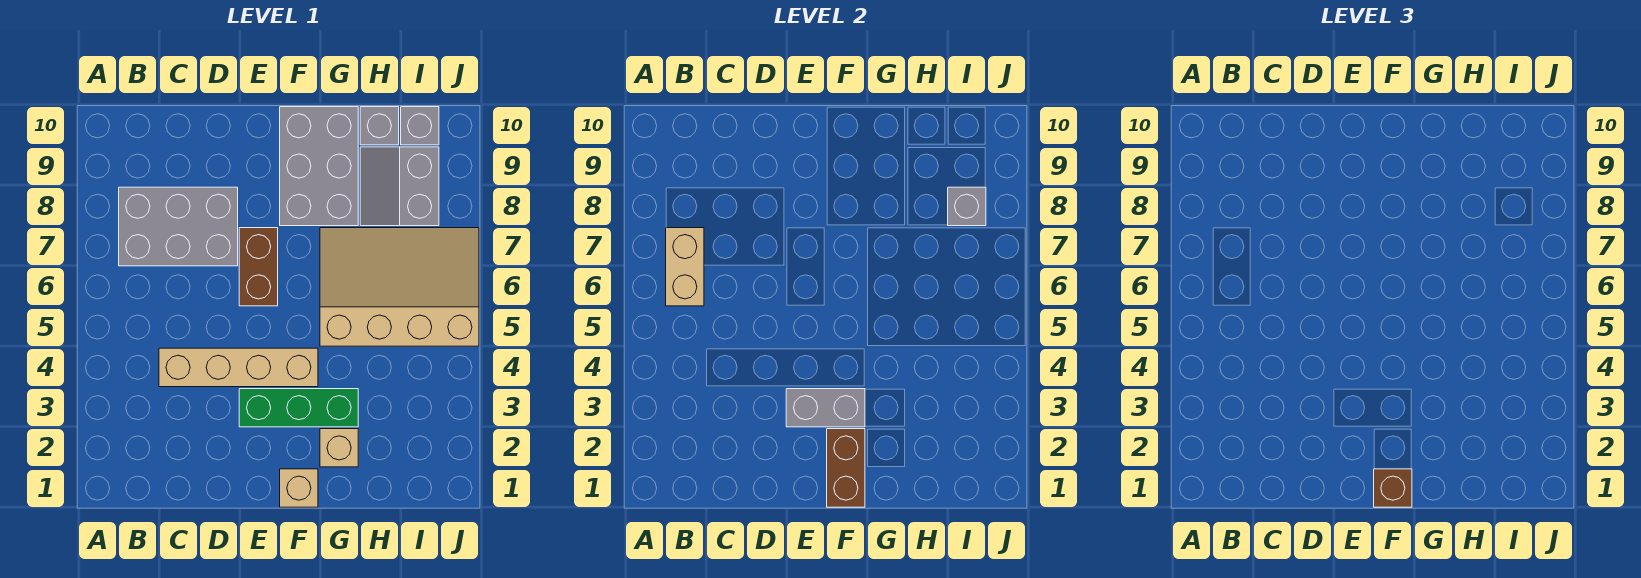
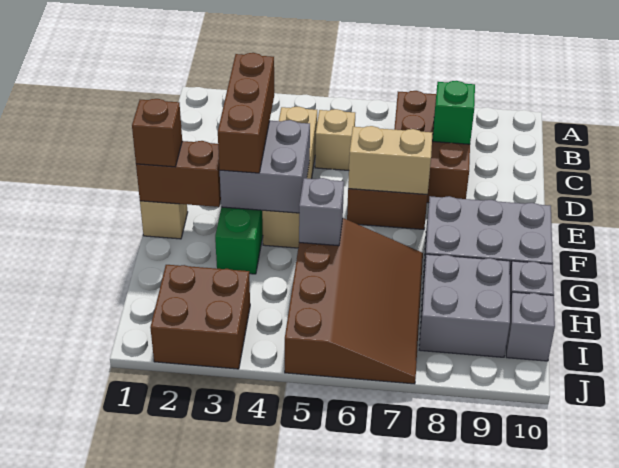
tan 1x2 brick [666,228,704,306] -> tan 1x2 brick moved to [348,126,433,195]
grey 2x3 brick [119,187,238,266] -> brown 2x3 brick [394,91,470,203]
none -> green 1x1 brick [433,81,475,144]
none -> brown 1x3 brick [218,53,274,173]
grey 1x2 brick [786,389,865,427] -> grey 2x2 brick [220,120,310,213]
tan 1x1 brick [320,429,358,467] -> tan 1x1 brick moved to [315,109,355,170]
tan 3x4 slope [320,228,479,346] -> brown 3x4 slope [285,218,423,384]
grey 2x2 slope [360,147,439,226] -> grey 2x2 brick [419,254,510,357]
none -> brown 2x2 brick [150,265,250,369]
grey 1x1 brick [948,187,986,226] -> grey 1x1 brick moved to [299,178,344,246]

